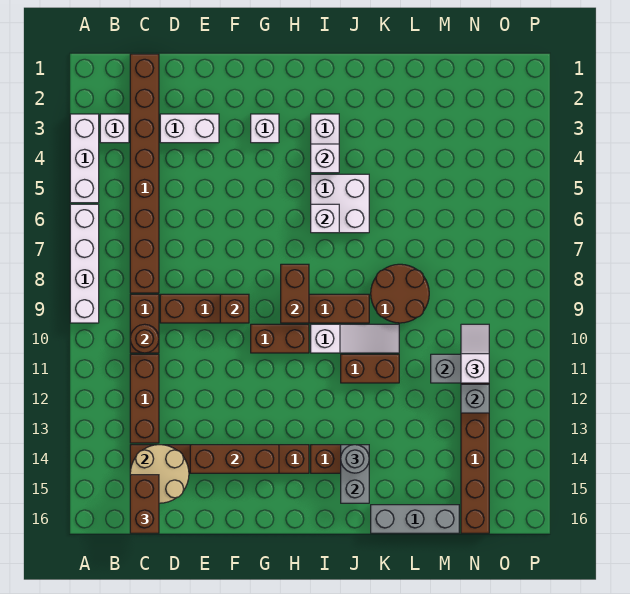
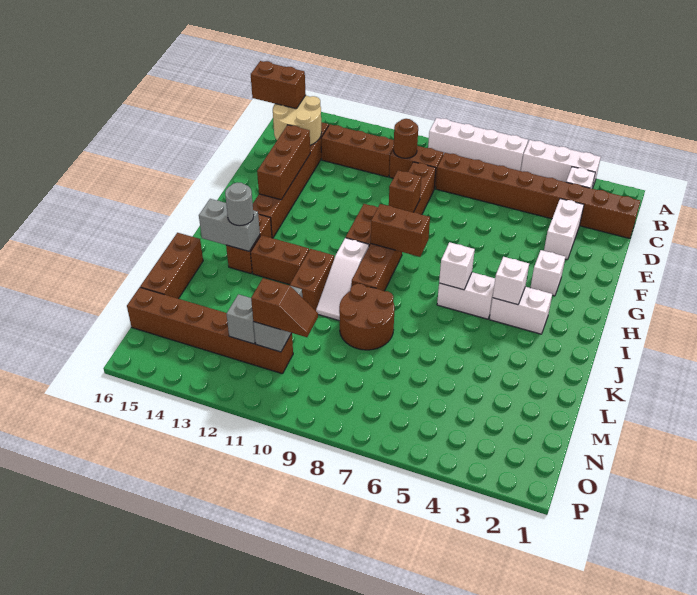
white 2x2 brick [311,174,369,233] -> white 1x2 brick [437,272,495,319]
none -> brown 1x2 brick [251,235,309,285]
grey 1x3 brick [371,505,459,533] -> brown 1x3 brick [140,233,203,299]
white 1x2 slope [461,324,489,383] -> brown 1x2 slope [251,278,318,337]

